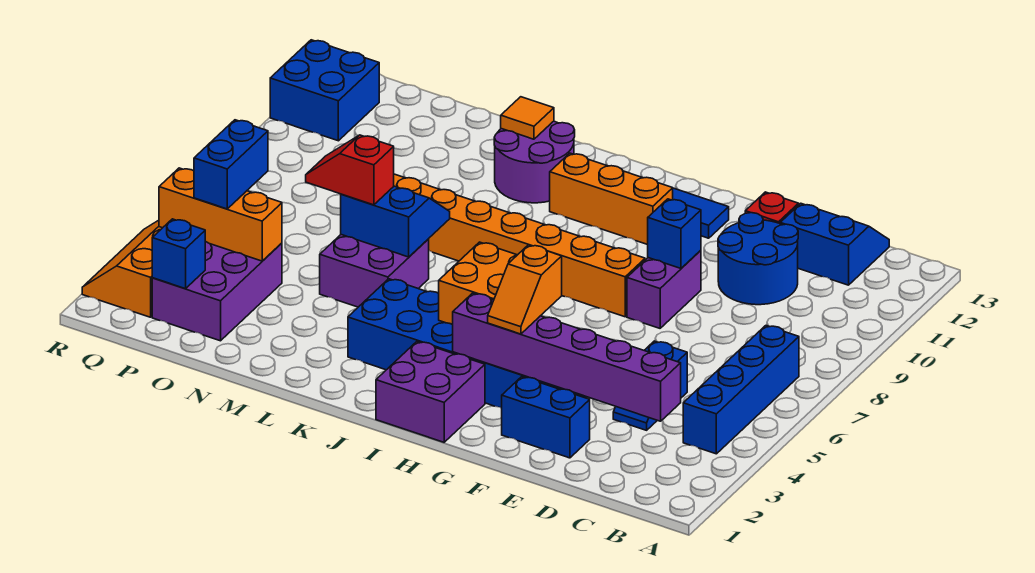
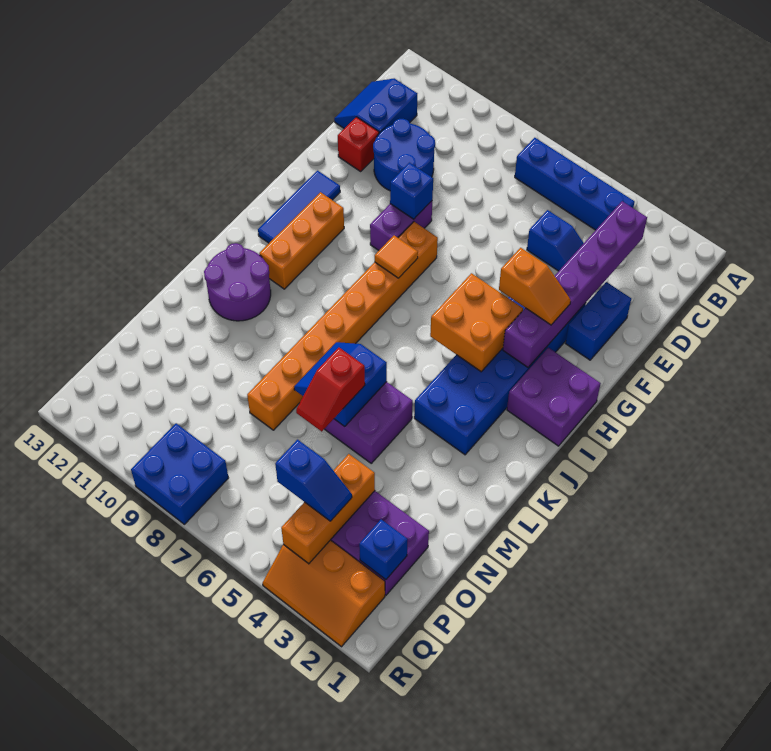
purple 1x2 brick [627,250,701,328] -> purple 1x2 brick turned to [370,201,432,250]
orange 1x1 tile [501,97,554,139] -> orange 1x1 tile moved to [375,235,418,278]
blue 1x2 brick [194,120,268,209] -> blue 1x2 slope [275,440,352,521]
blue 2x2 brick [270,40,379,141] -> blue 2x2 brick moved to [131,423,228,524]

